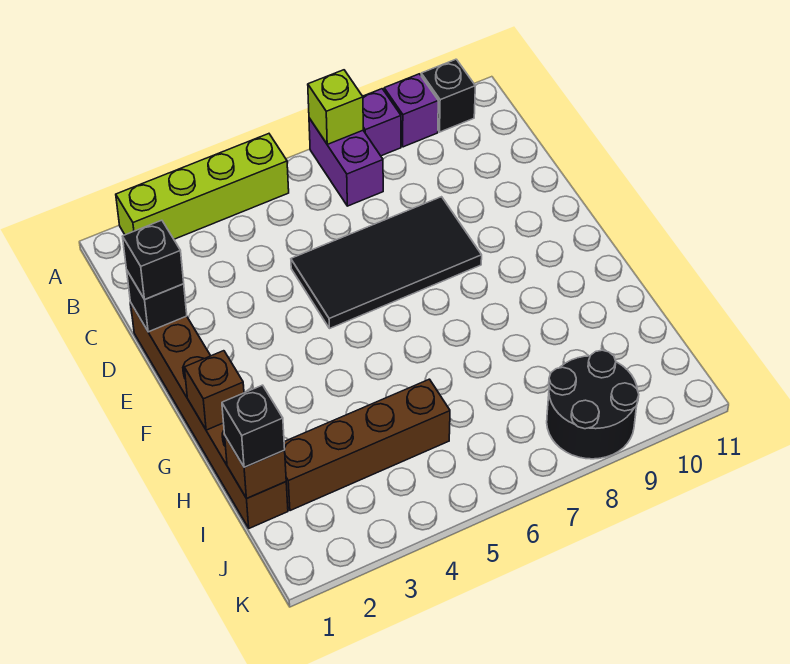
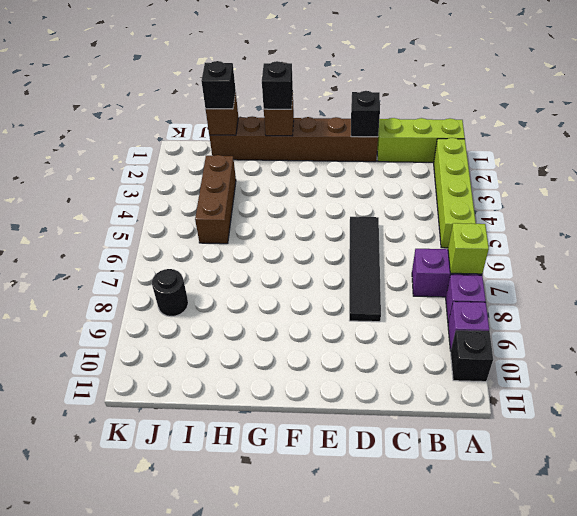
none -> lime 1x3 brick [377,118,465,162]
black 1x1 brick [123,220,184,299] -> black 1x1 brick moved to [262,61,293,109]
black 2x4 tile [291,197,482,329] -> black 1x4 tile [349,217,381,322]
brown 1x4 brick [284,379,450,511] -> brown 1x3 brick [195,155,236,244]
black 2x2 round brick [547,350,639,459] -> black 1x1 round brick [152,269,188,317]

